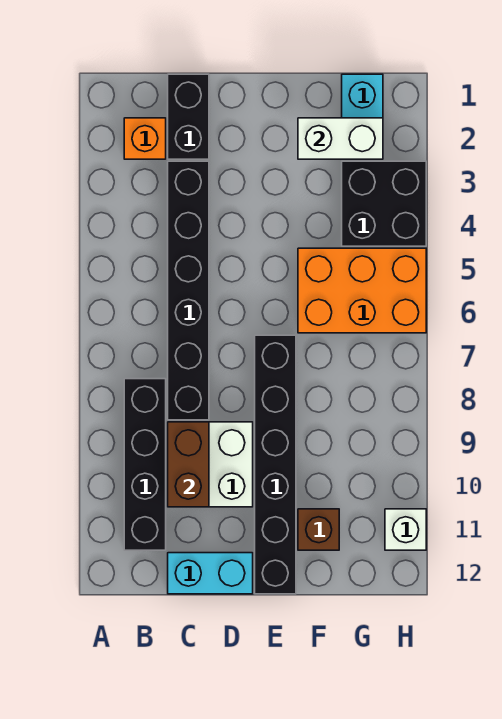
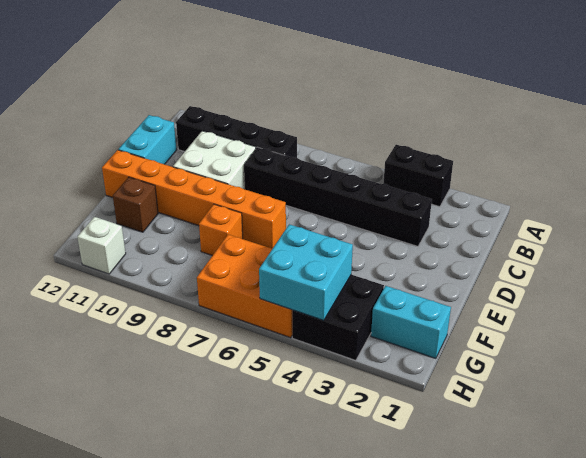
orange 1x1 brick [124,118,166,159] -> orange 1x1 brick moved to [199,204,243,256]
black 1x2 brick [168,74,209,159] -> black 1x2 brick moved to [383,145,453,207]
brown 1x2 brick [168,422,209,507] -> none
black 1x6 brick [255,335,296,594] -> orange 1x6 brick [102,150,286,249]
white 1x2 brick [298,118,383,159] -> none
orange 2x3 brick [298,248,426,333] -> orange 2x3 brick turned to [197,234,292,338]
none -> cyan 2x2 brick [259,224,353,321]

